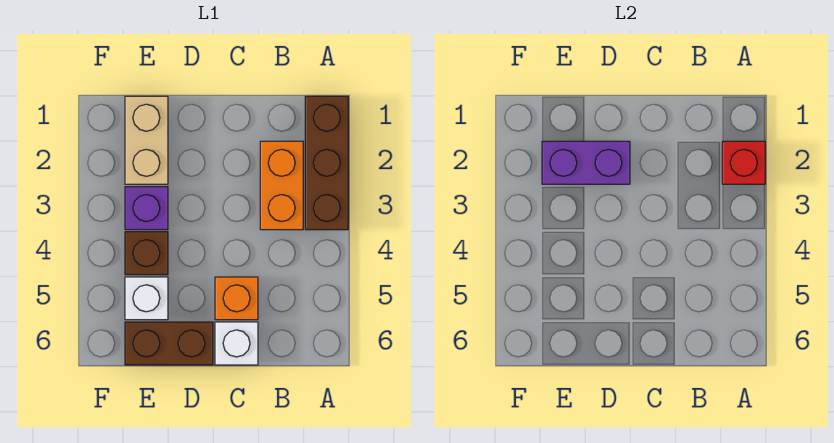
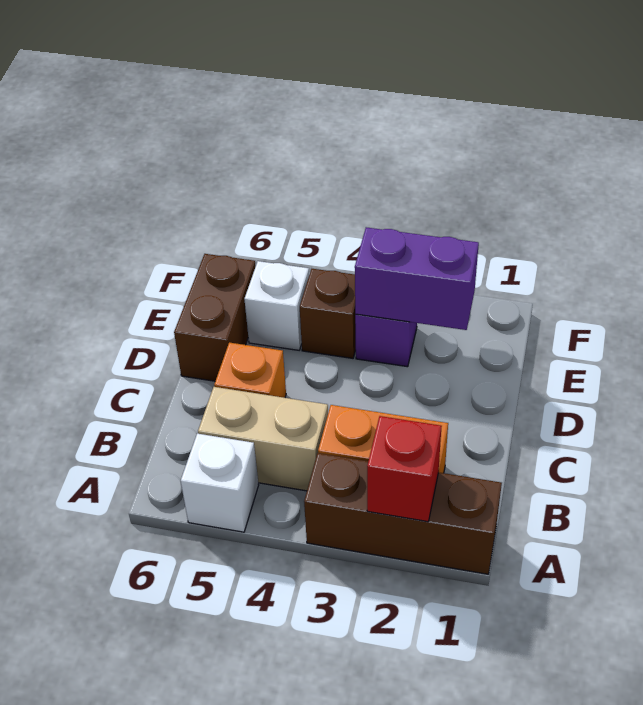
white 1x1 brick [215,322,258,365] -> white 1x1 brick moved to [181,433,259,532]
purple 1x2 brick [542,141,630,184] -> purple 1x2 brick turned to [355,227,479,330]
tan 1x2 brick [125,96,168,184] -> tan 1x2 brick moved to [198,387,328,491]

